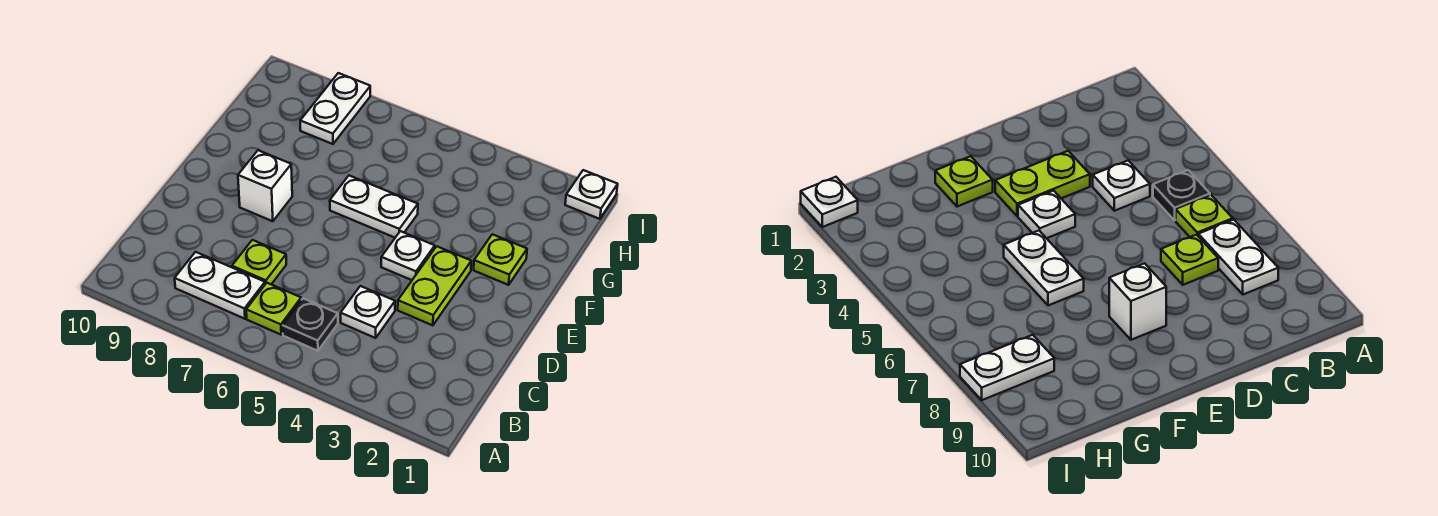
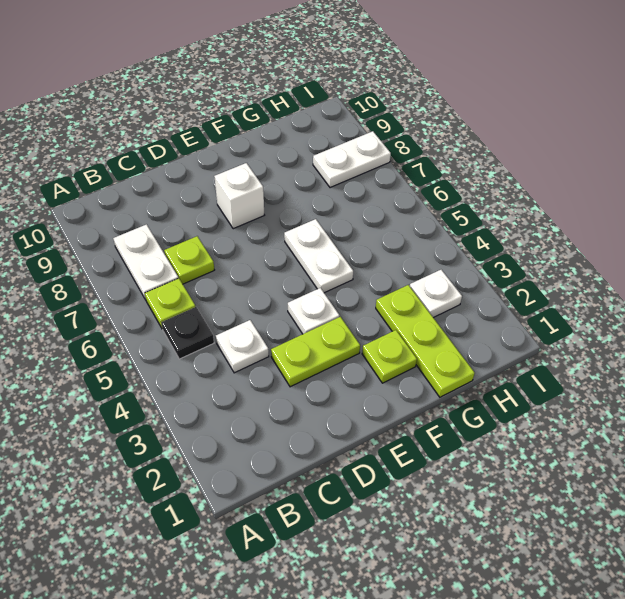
none -> lime 1x3 plate [376,285,475,397]
white 1x1 plate [565,170,618,219] -> white 1x1 plate moved to [410,270,462,318]

